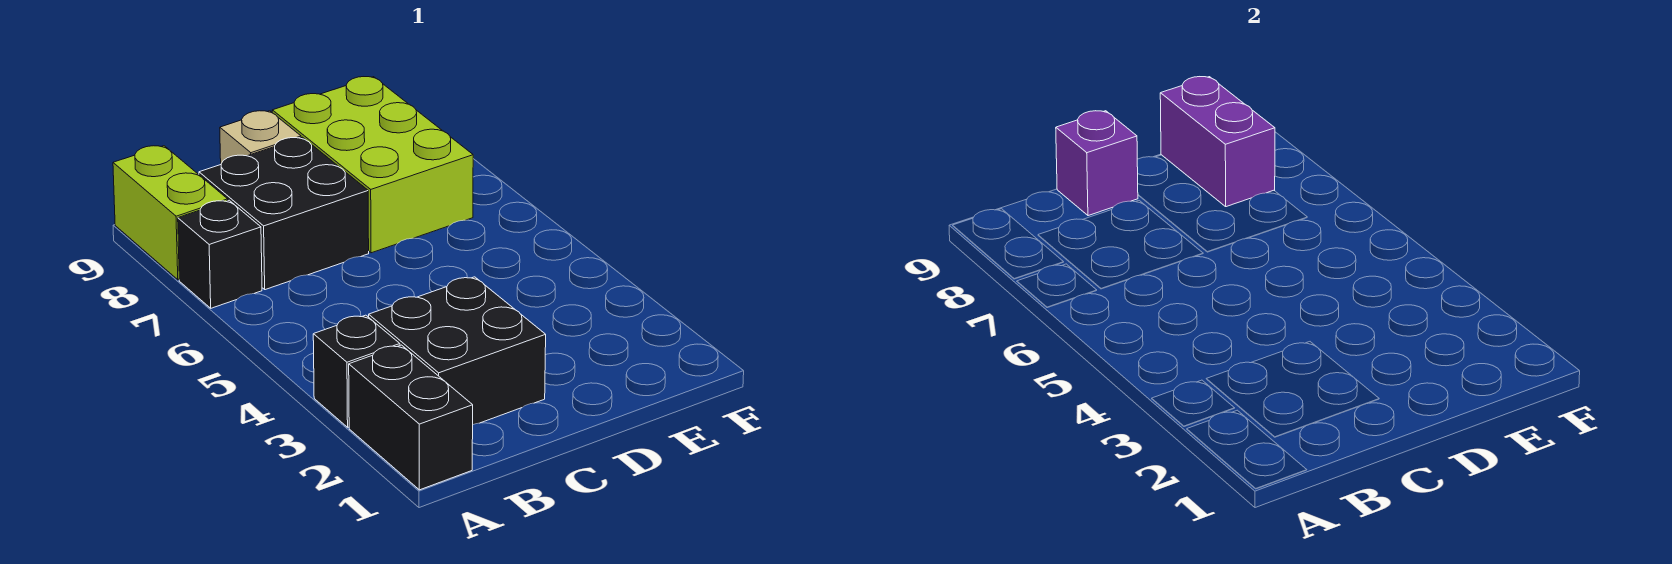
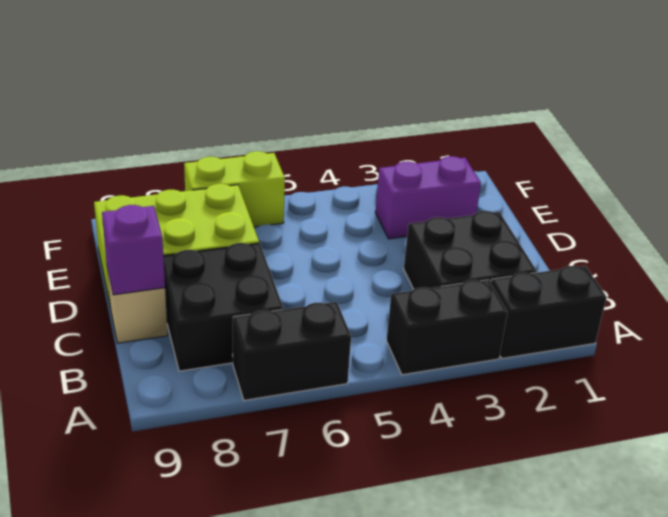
black 1x1 brick [313,315,400,427] -> black 1x2 brick [386,280,508,375]
black 1x1 brick [178,200,262,308] -> black 1x2 brick [233,302,351,400]
lime 1x2 brick [113,146,228,280] -> lime 1x2 brick moved to [184,151,285,227]
purple 1x2 brick [1160,77,1275,207] -> purple 1x2 brick moved to [375,156,481,239]

